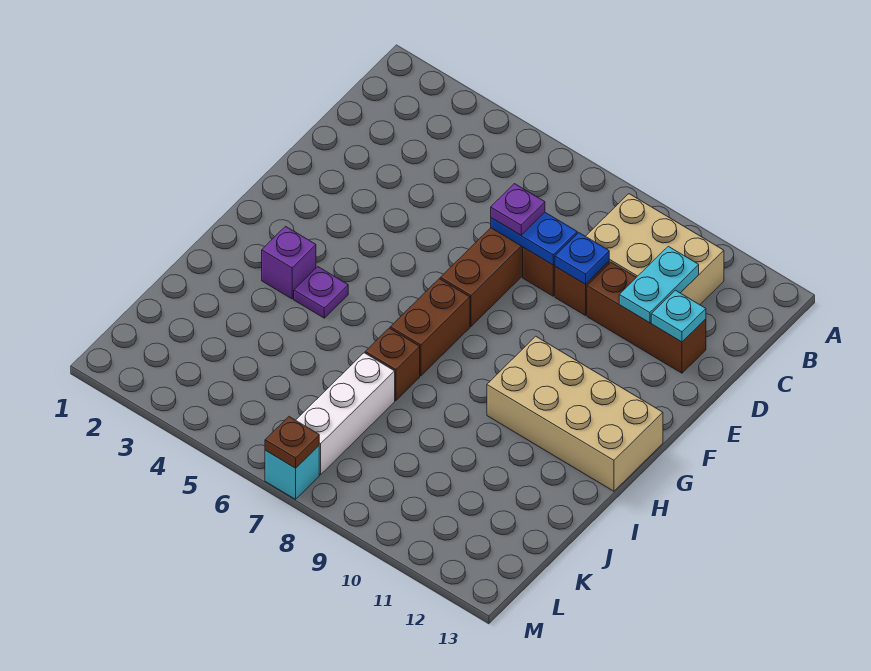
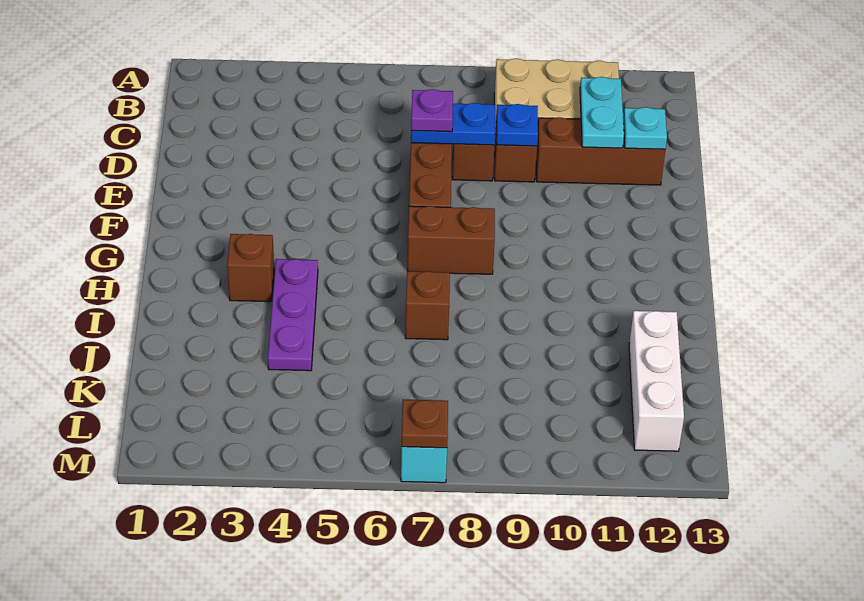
brown 1x2 brick [390,279,470,376] -> brown 1x2 brick turned to [407,206,495,274]
tan 2x4 brick [487,336,663,491] -> none
purple 1x1 brick [262,226,316,299] -> brown 1x1 brick [227,234,274,302]
purple 1x1 plate [294,267,348,318] -> purple 1x3 plate [268,259,318,371]
white 1x3 brick [296,353,395,475] -> white 1x3 brick moved to [629,311,684,451]

